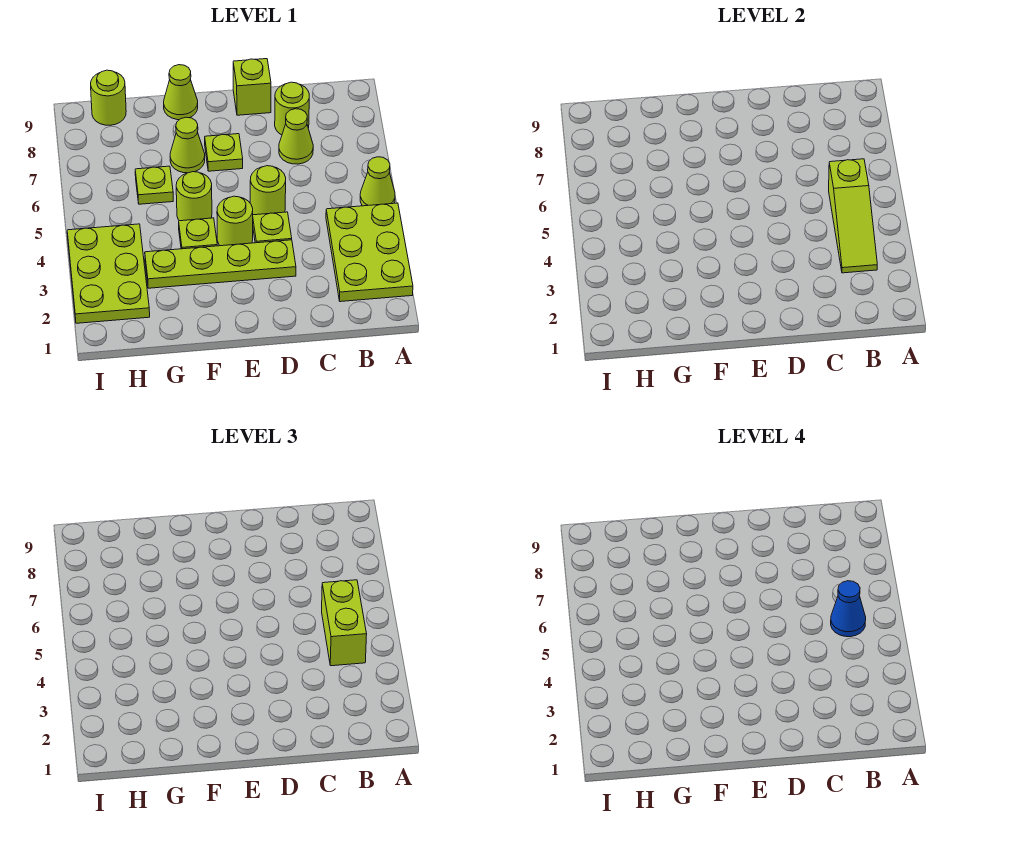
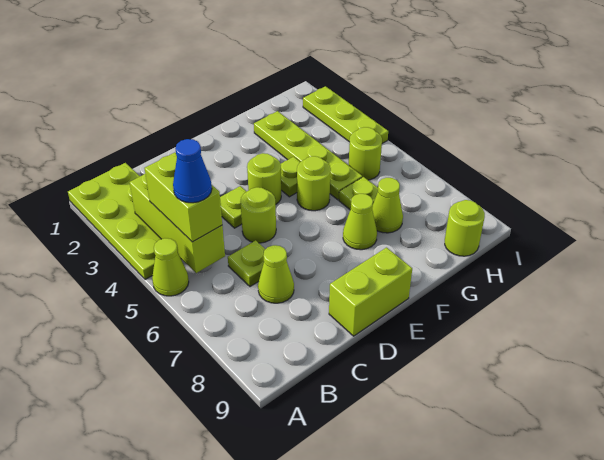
lime 2x3 plate [326,203,413,302] -> lime 2x4 plate [68,163,161,280]
lime 1x3 slope [829,159,877,273] -> lime 1x3 brick [130,174,225,273]
lime 1x1 round brick [275,82,309,135] -> lime 1x1 round brick moved to [349,127,382,180]
lime 1x4 plate [145,240,296,288] -> lime 1x4 plate turned to [254,111,362,200]
lime 1x1 brick [233,59,271,115] -> lime 1x2 brick [329,248,412,336]
lime 1x1 plate [205,134,243,171] -> lime 1x1 plate moved to [228,240,265,287]
lime 1x1 cone [164,65,198,120] -> lime 1x1 cone moved to [372,178,403,233]
lime 2x3 plate [67,224,150,323] -> lime 1x3 plate [303,86,388,143]

